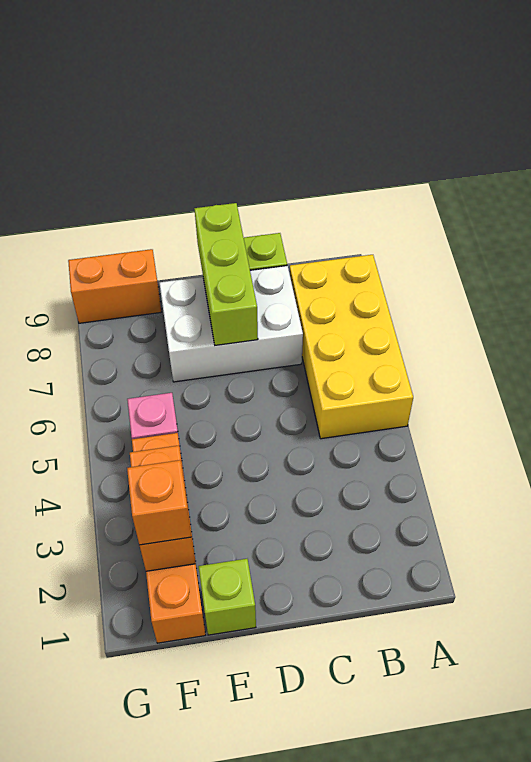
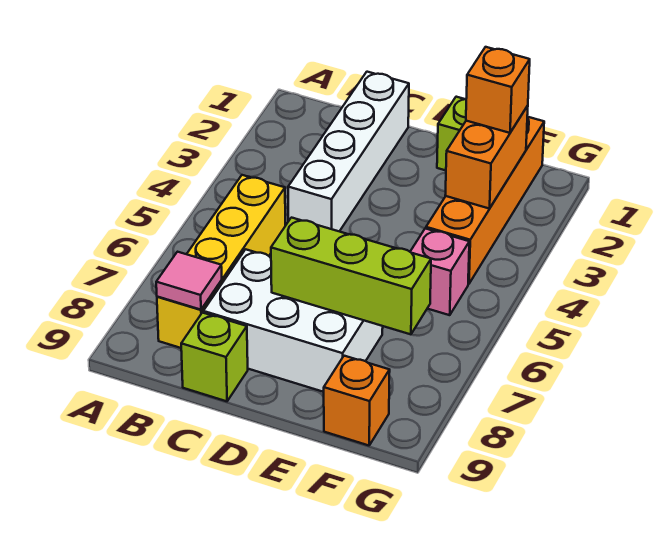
yellow 2x4 brick [290,255,413,439] -> yellow 1x4 brick [157,175,285,348]
none -> pink 1x1 tile [156,252,222,310]
none -> white 1x4 brick [288,72,409,231]
lime 1x3 brick [194,203,258,345] -> lime 1x3 brick turned to [271,218,431,334]
orange 1x2 brick [68,249,161,323] -> orange 1x1 brick [324,356,390,445]

